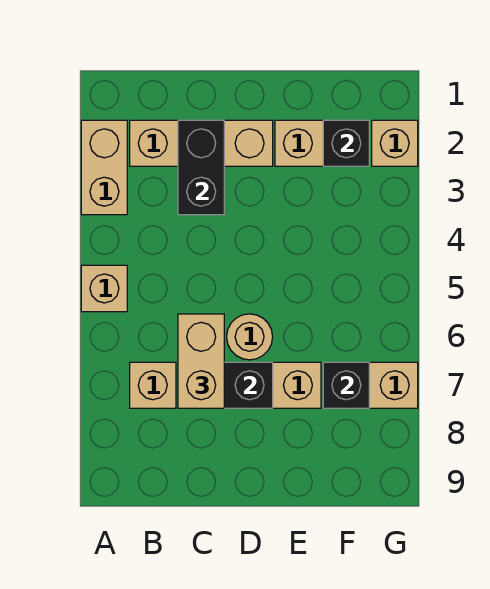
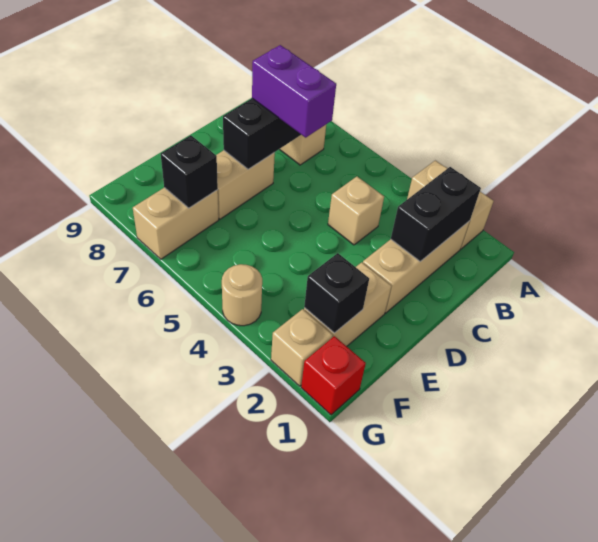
tan 1x1 brick [81,265,127,312] -> tan 1x1 brick moved to [328,177,384,245]
black 1x2 brick [178,120,224,215] -> black 1x2 brick turned to [391,167,481,262]
tan 1x2 brick [178,314,224,408] -> purple 1x2 brick [252,45,336,138]
tan 1x1 round brick [227,314,273,360] -> tan 1x1 round brick moved to [222,264,262,326]
none -> red 1x1 brick [301,336,366,415]

